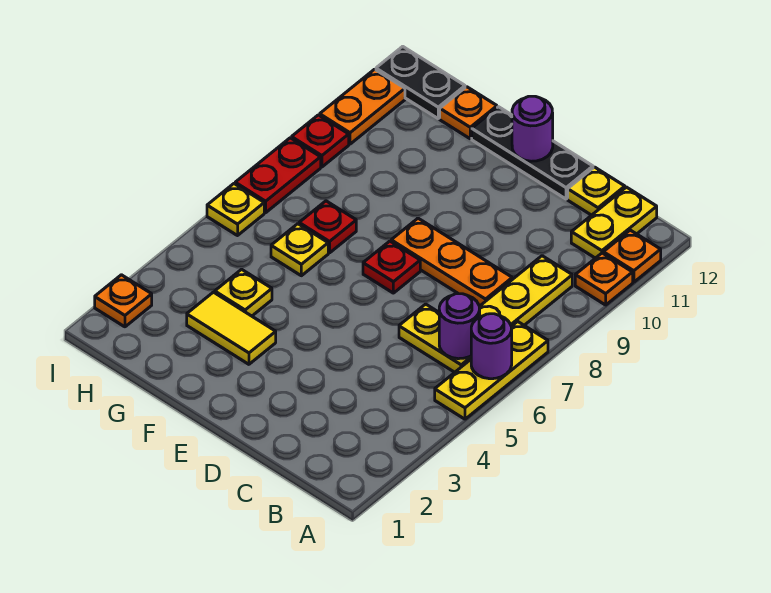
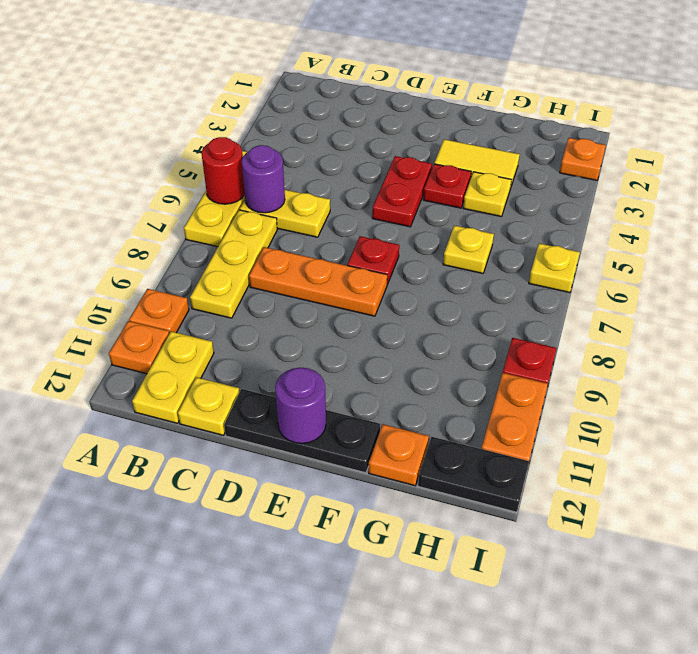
purple 1x1 round brick [471,314,512,379] -> red 1x1 round brick [201,137,245,204]
red 1x1 plate [299,201,356,253] -> red 1x1 plate moved to [423,164,471,208]
red 1x2 plate [235,138,321,213] -> red 1x2 plate moved to [372,156,432,227]

